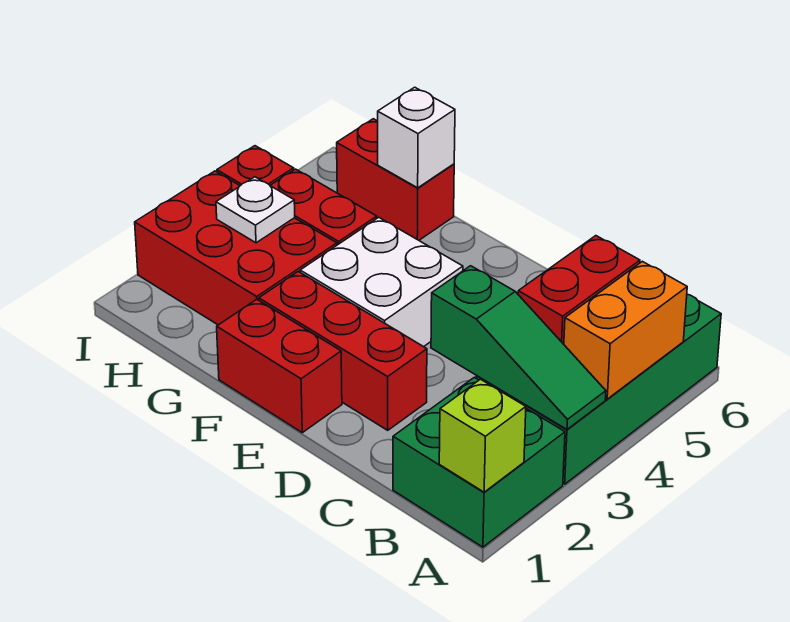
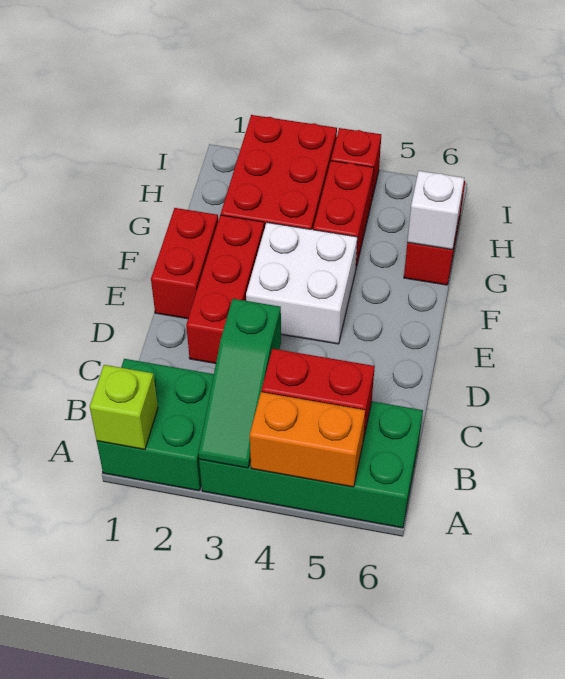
white 1x1 plate [216,177,295,243] -> none

